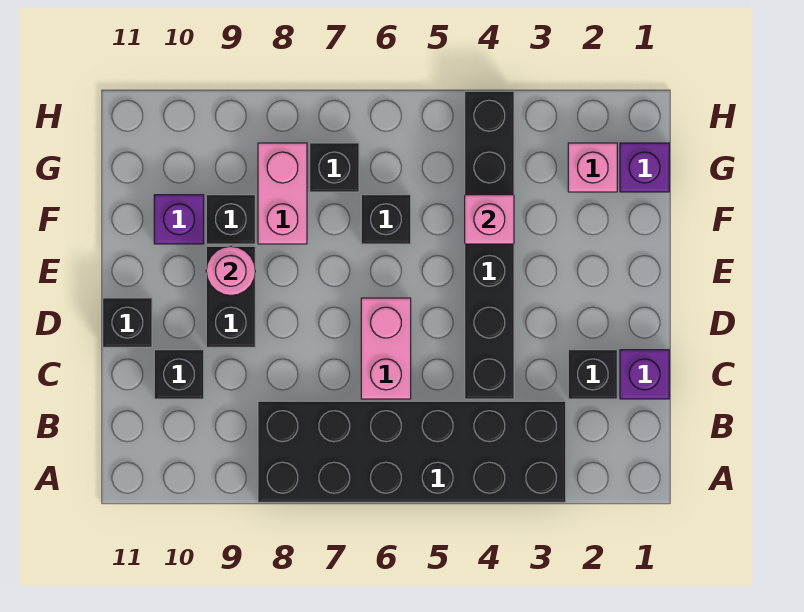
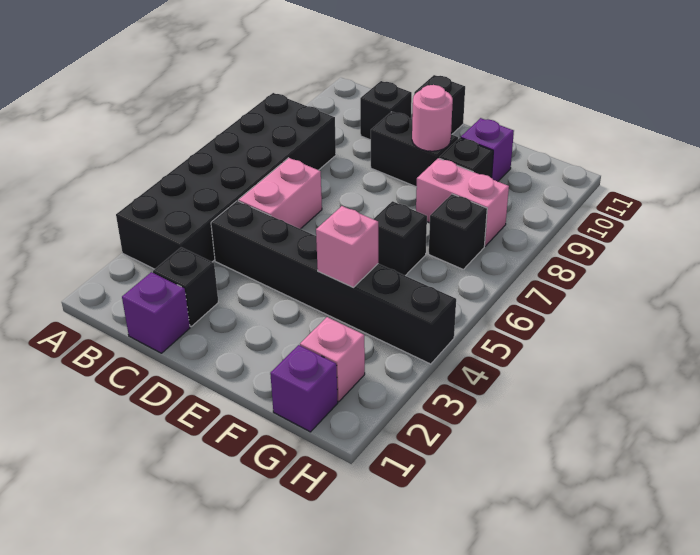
pink 1x2 brick [361,298,411,399] -> pink 1x2 brick turned to [238,158,322,229]

